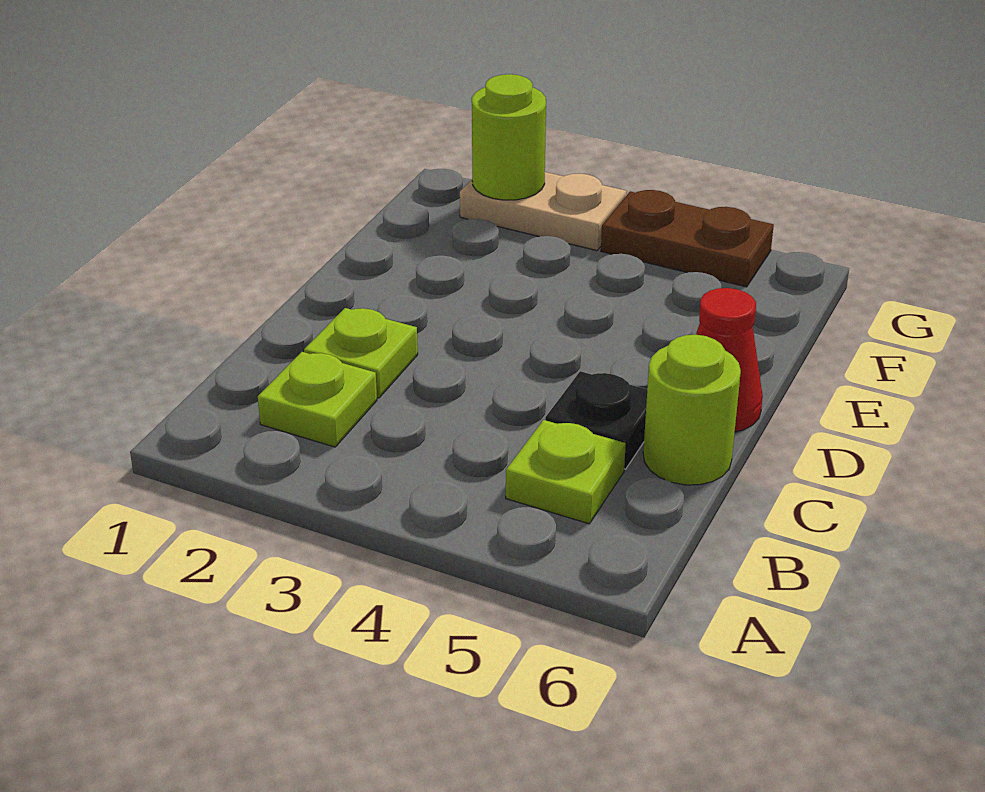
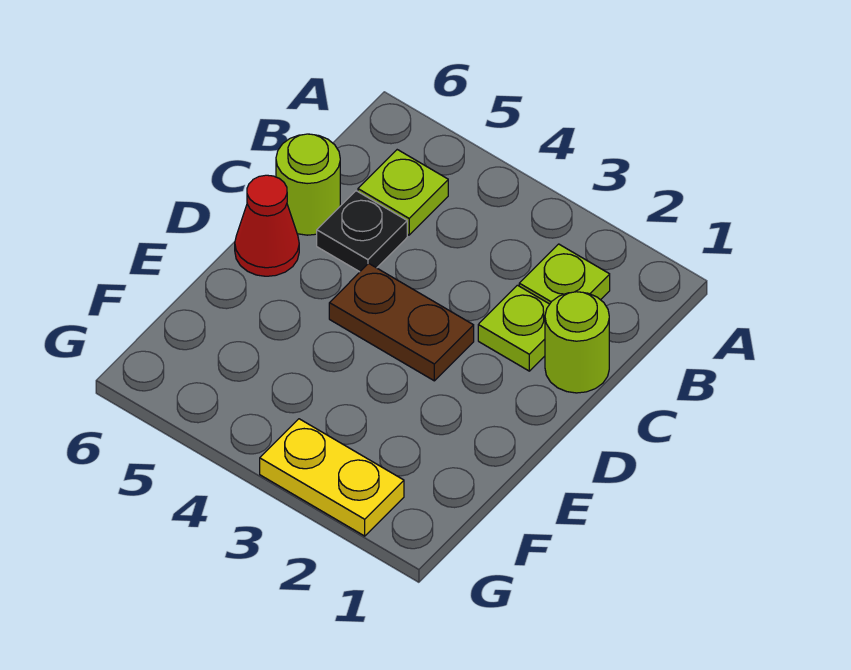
tan 1x2 plate [460,172,627,250] -> yellow 1x2 plate [260,419,404,536]
lime 1x1 round brick [472,74,546,200] -> lime 1x1 round brick moved to [545,292,609,393]
brown 1x2 plate [601,190,774,287] -> brown 1x2 plate moved to [329,263,474,381]

